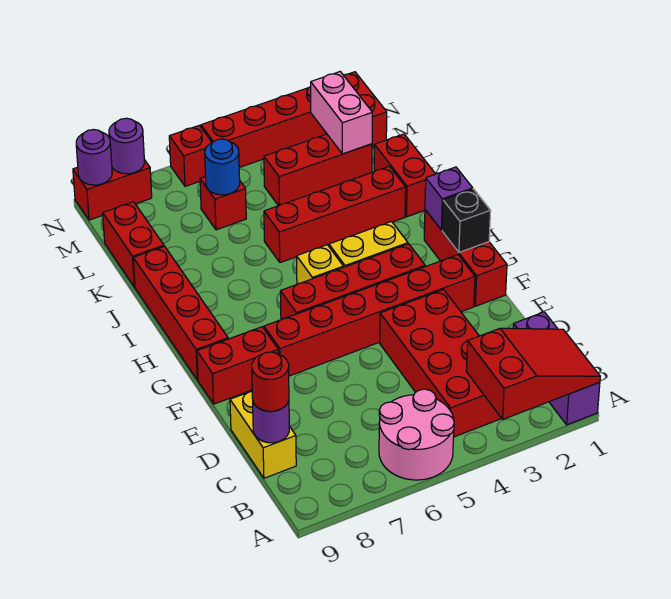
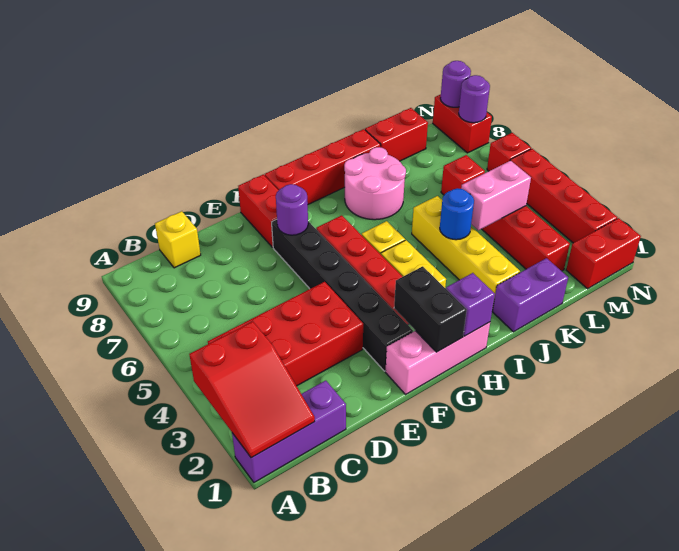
pink 2x2 round brick [379,389,454,480] -> pink 2x2 round brick moved to [344,147,406,220]
yellow 1x2 brick [230,391,296,478] -> yellow 1x1 brick [155,211,201,268]
purple 1x1 round brick [253,401,289,443] -> purple 1x1 round brick moved to [276,184,308,235]
red 1x1 round brick [252,352,289,411] -> none
red 1x3 brick [424,210,507,306] -> pink 1x3 brick [385,322,490,394]
red 1x6 brick [264,255,475,376] -> black 1x6 brick [272,219,413,371]
black 1x1 brick [442,189,491,252] -> black 1x2 brick [394,266,467,352]
red 1x2 brick [374,134,435,217] -> purple 1x2 brick [492,258,568,332]
red 1x4 brick [264,166,406,263] -> yellow 1x4 brick [412,196,520,310]
pink 1x2 brick [311,72,372,154] -> pink 1x2 brick moved to [461,161,531,230]
blue 1x1 round brick [205,139,240,195] -> blue 1x1 round brick moved to [440,188,474,240]

